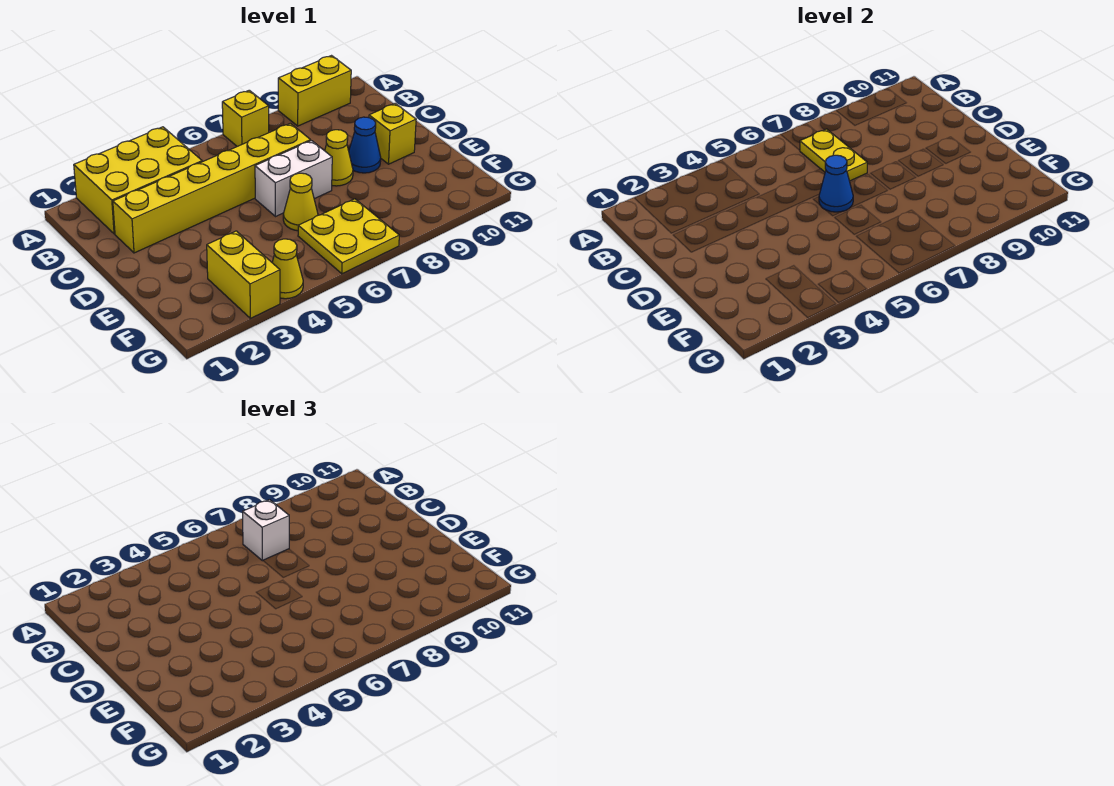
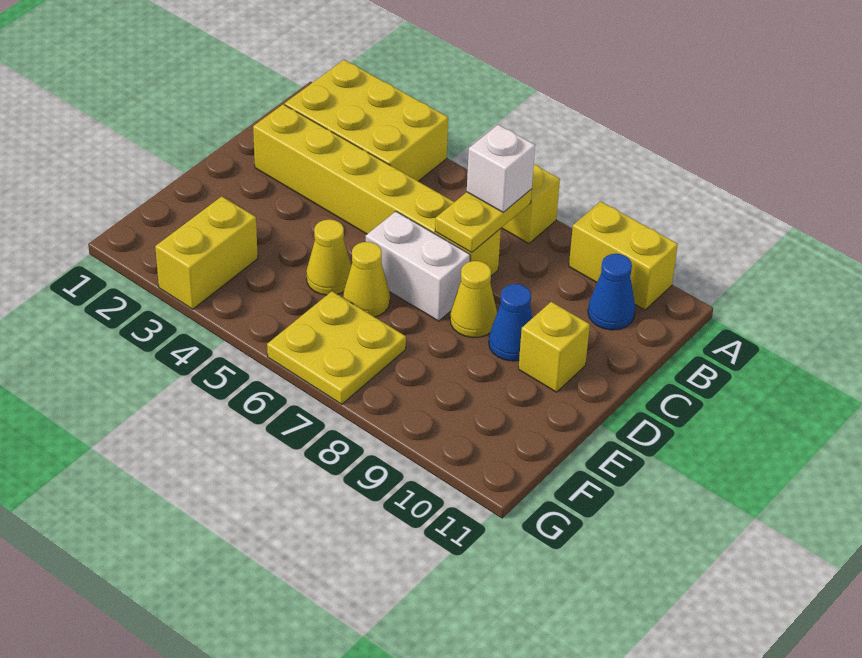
blue 1x1 cone [819,155,853,212] -> blue 1x1 cone moved to [588,254,635,330]
yellow 1x1 cone [272,239,303,299] -> yellow 1x1 cone moved to [306,219,351,295]

